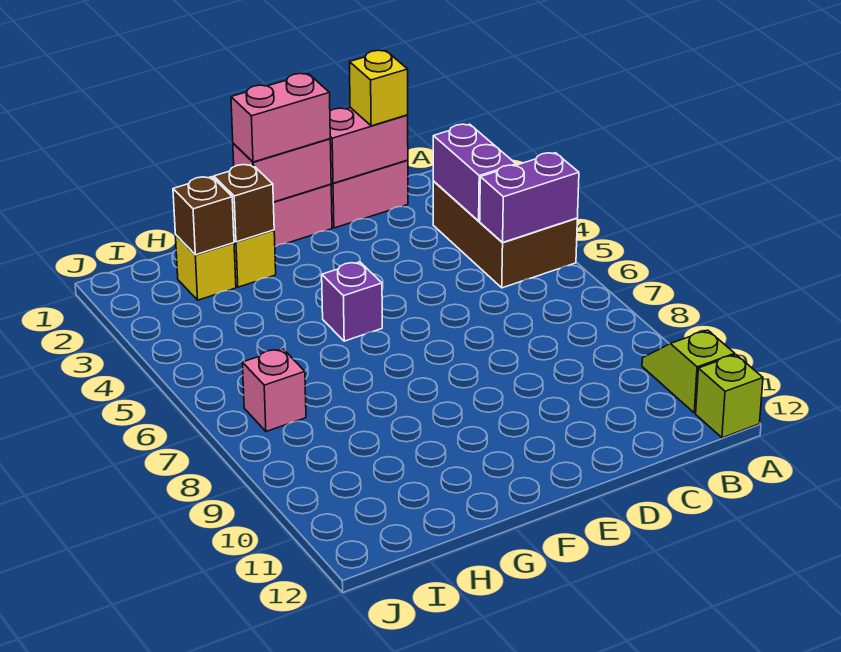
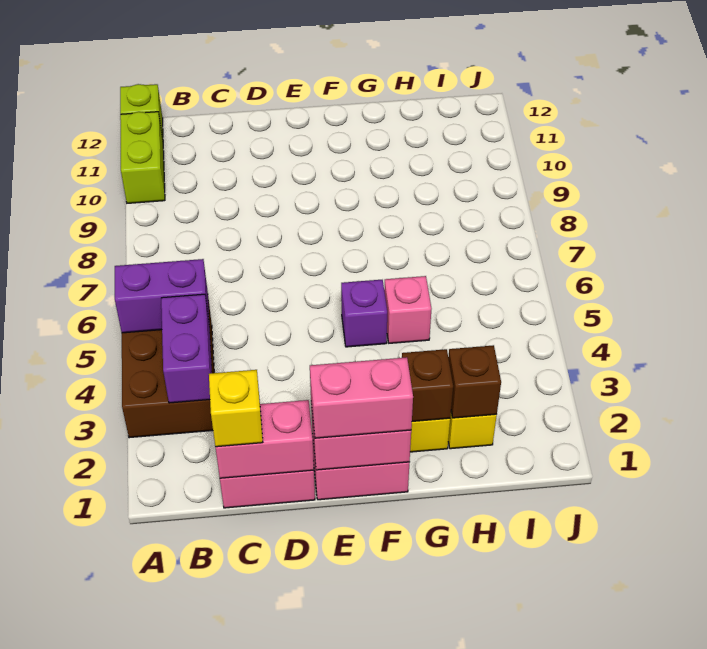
lime 1x2 slope [642,330,735,413] -> lime 1x2 brick [120,112,165,203]
pink 1x1 brick [242,349,306,431] -> pink 1x1 brick moved to [384,276,431,343]

